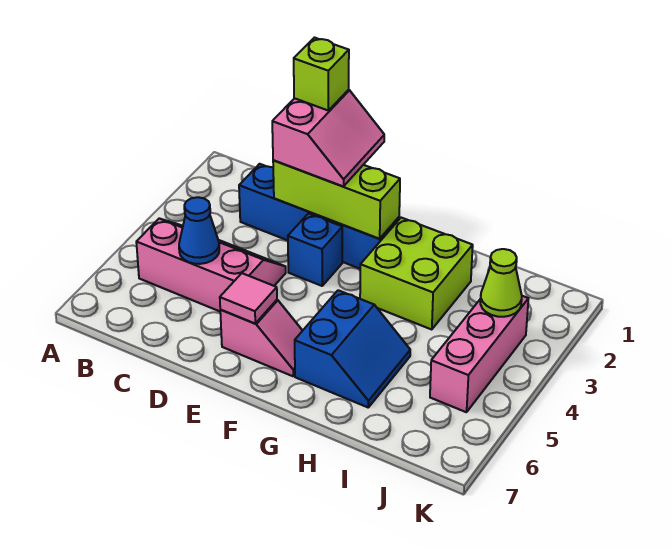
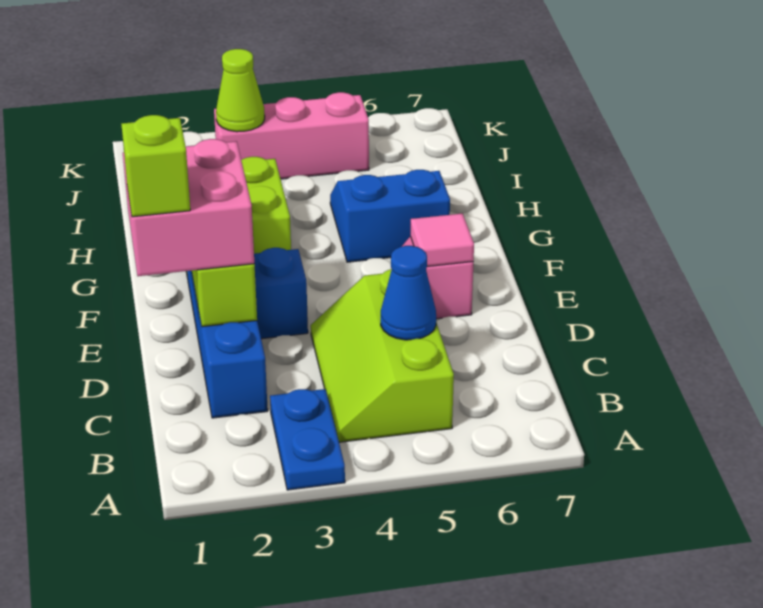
none -> blue 1x2 plate [270,389,345,490]
pink 2x3 slope [136,219,286,311] -> lime 2x3 slope [311,269,454,442]
pink 2x2 slope [272,90,384,186] -> pink 2x2 brick [123,139,254,276]

